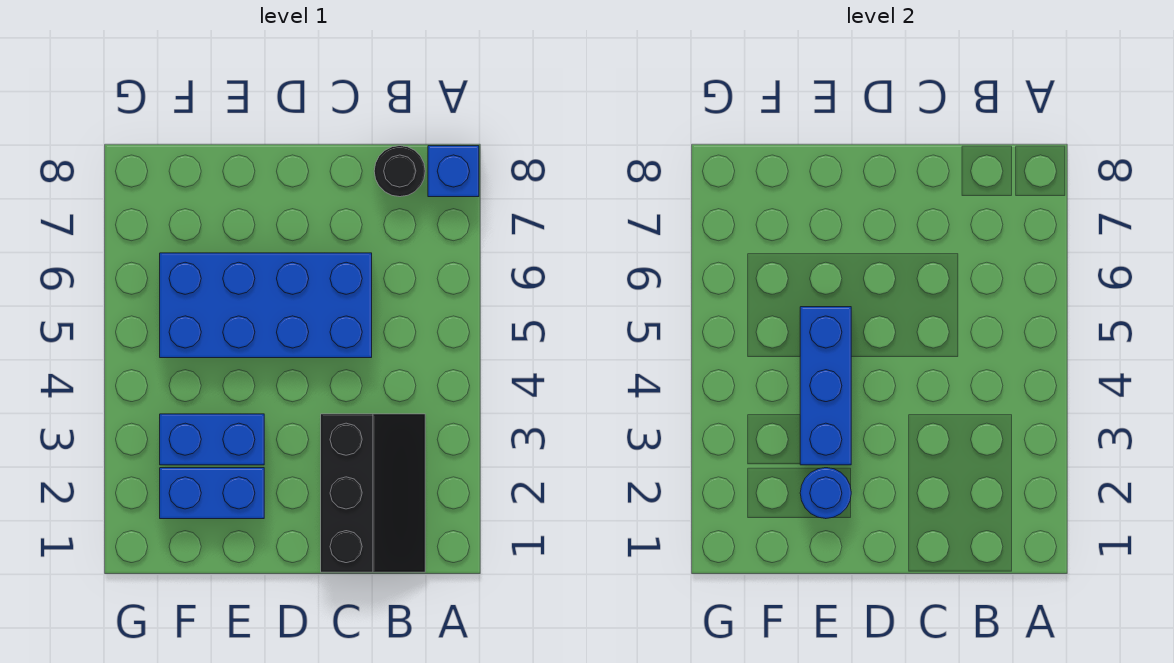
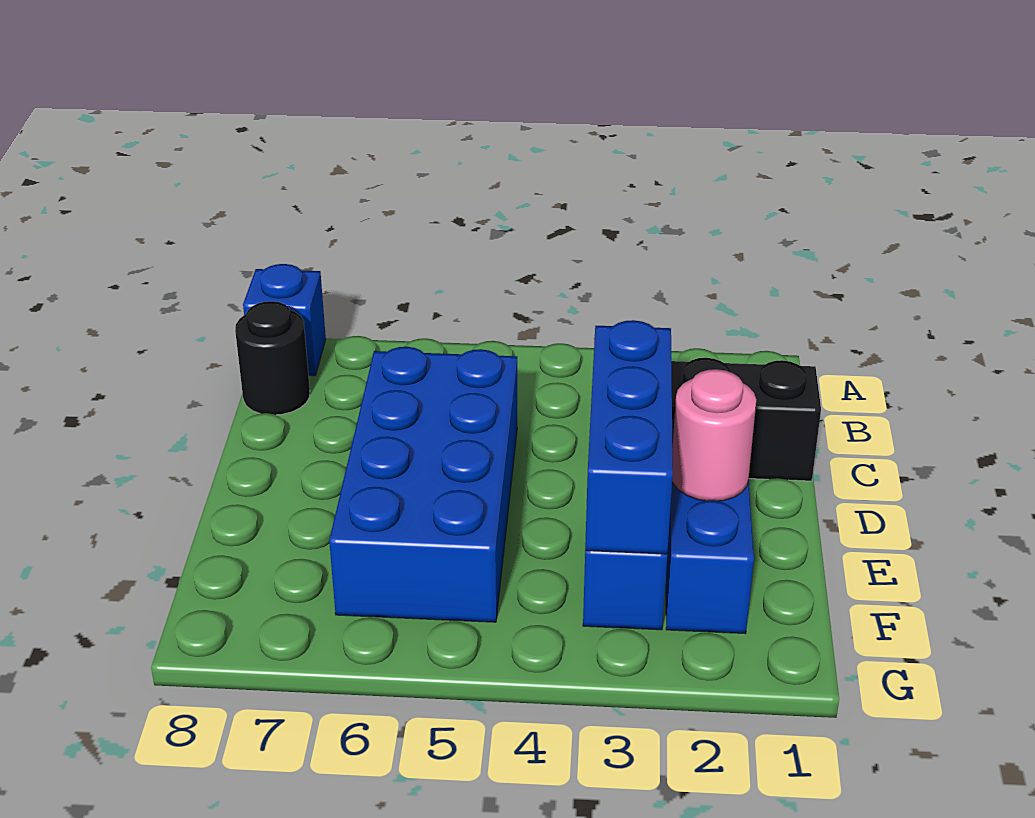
blue 1x1 round brick [800,468,851,519] -> pink 1x1 round brick [672,369,756,501]
blue 1x3 brick [800,307,851,465] -> blue 1x3 brick turned to [585,320,673,554]

